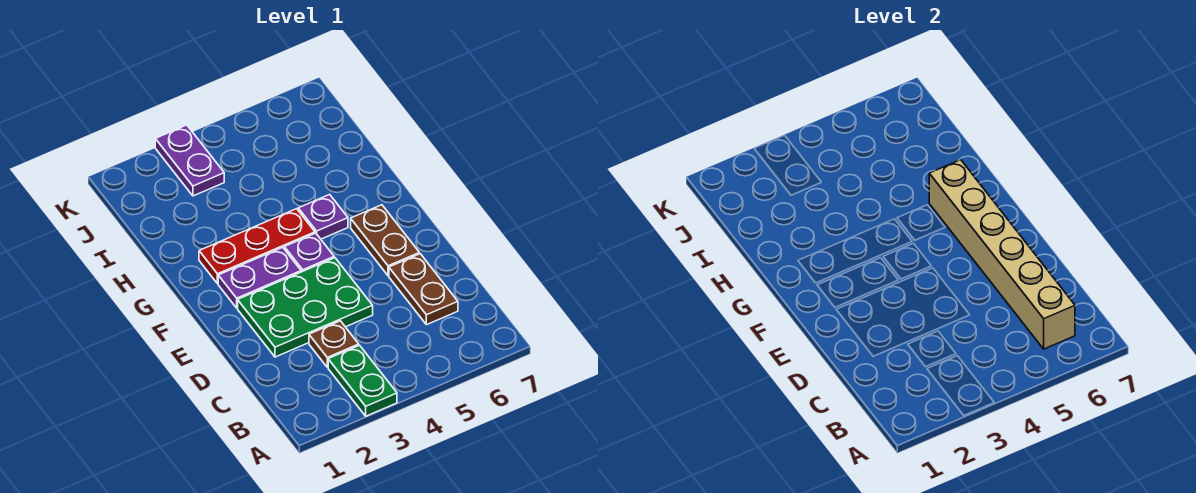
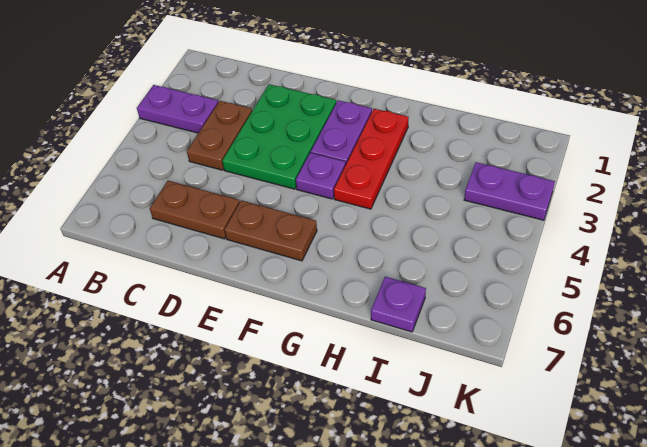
green 1x2 plate [328,345,397,416] -> purple 1x2 plate [137,85,218,133]
tan 1x6 brick [929,160,1075,349] -> none
brown 1x1 plate [309,321,359,367] -> brown 1x2 plate [187,101,252,170]
purple 1x1 plate [298,194,348,239] -> purple 1x1 plate moved to [371,277,426,332]

